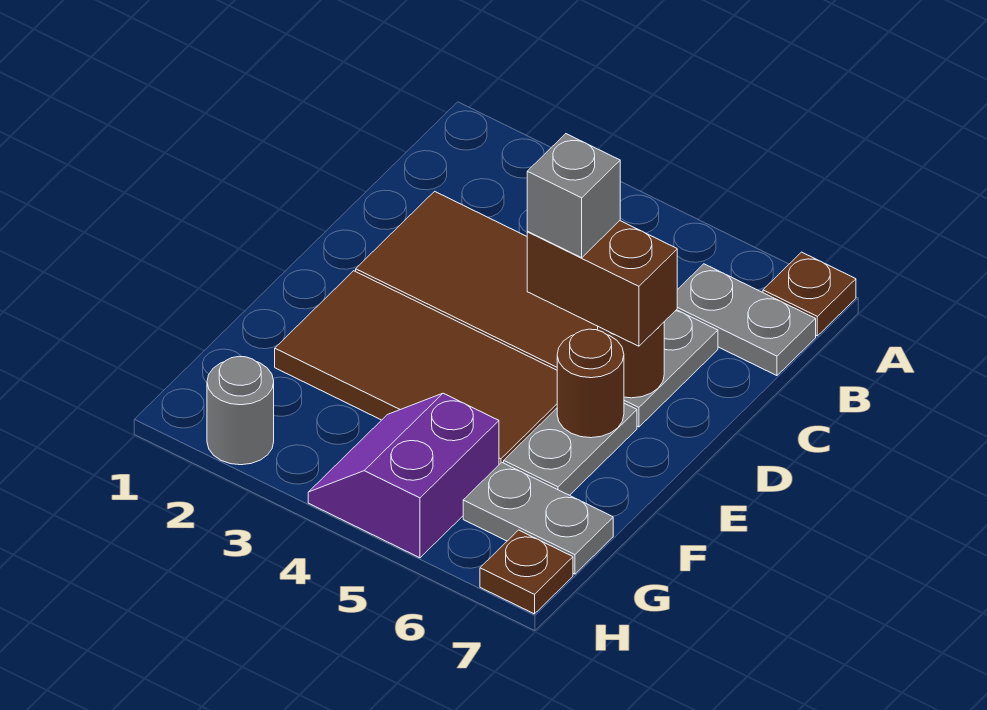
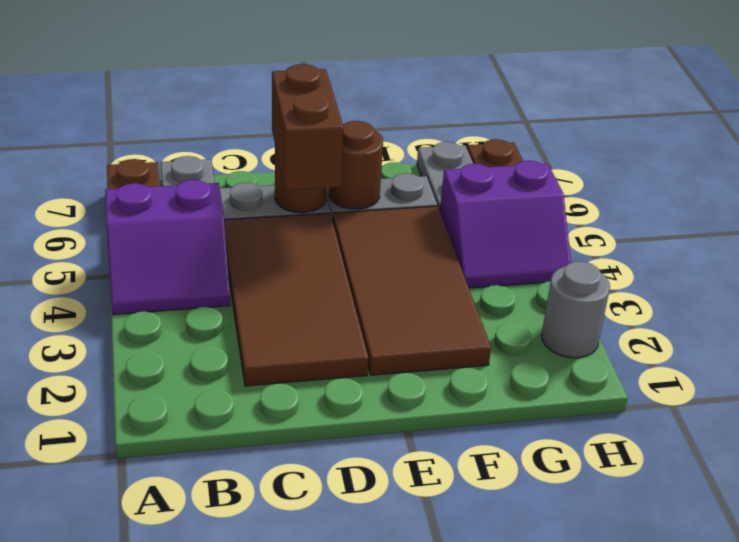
none -> purple 2x2 slope [105,180,230,314]
grey 1x1 brick [527,134,620,258] -> none

